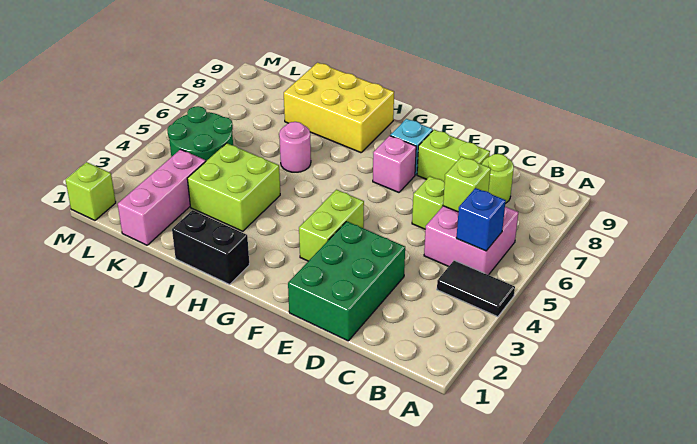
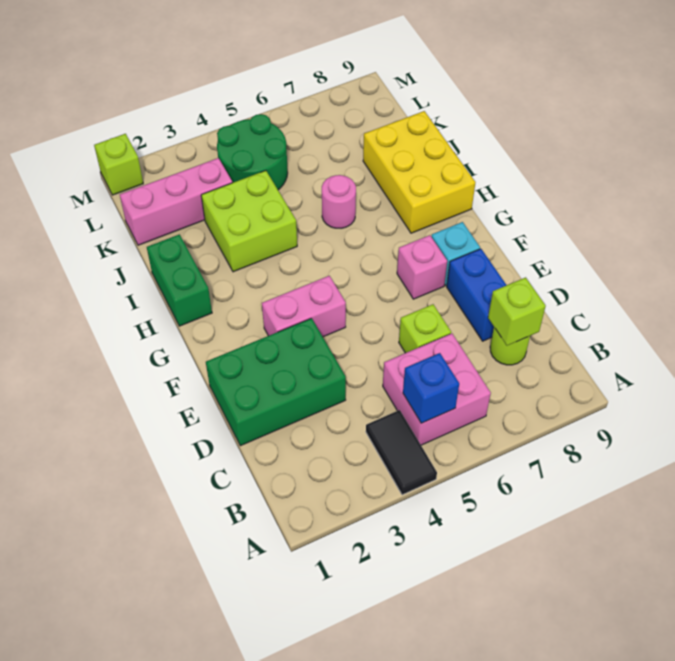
lime 1x1 brick [443,157,491,212] -> lime 1x1 brick moved to [488,277,546,346]
lime 1x2 brick [417,130,490,182] -> blue 1x2 brick [447,249,506,341]
lime 1x2 brick [299,190,364,261] -> pink 1x2 brick [262,276,346,337]
black 1x2 brick [172,210,249,284] -> green 1x2 brick [147,234,212,326]

